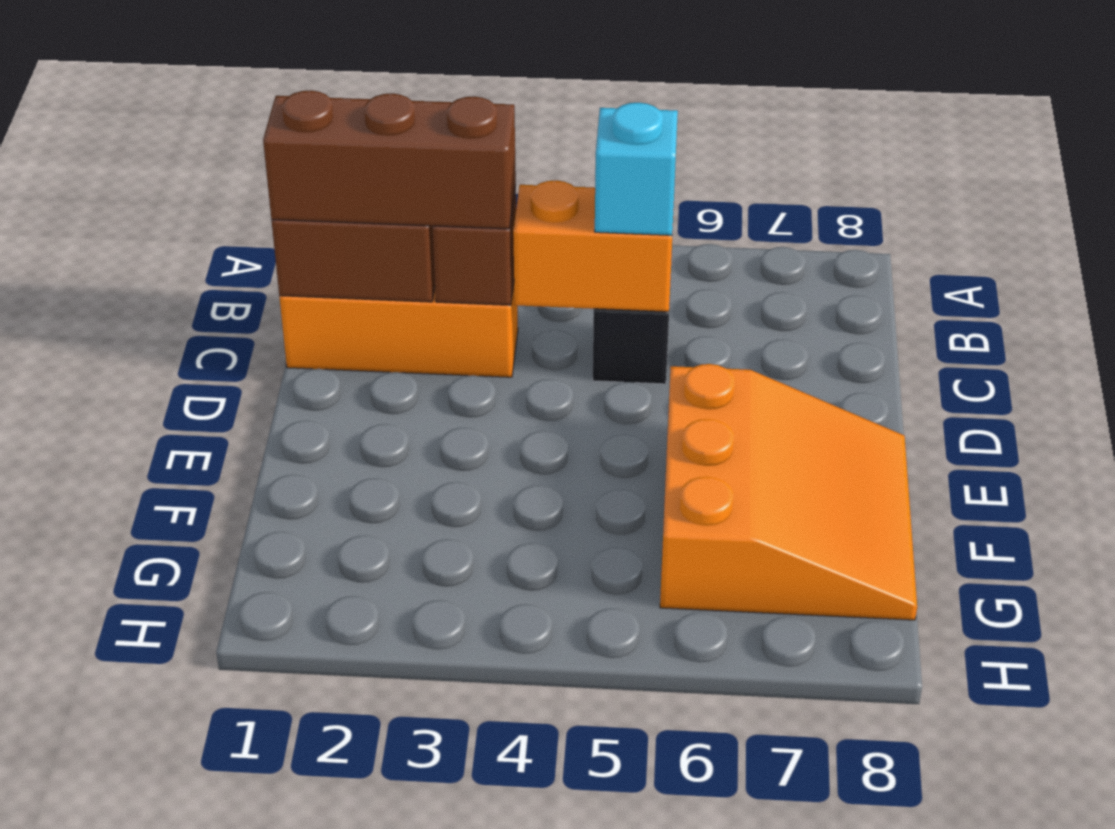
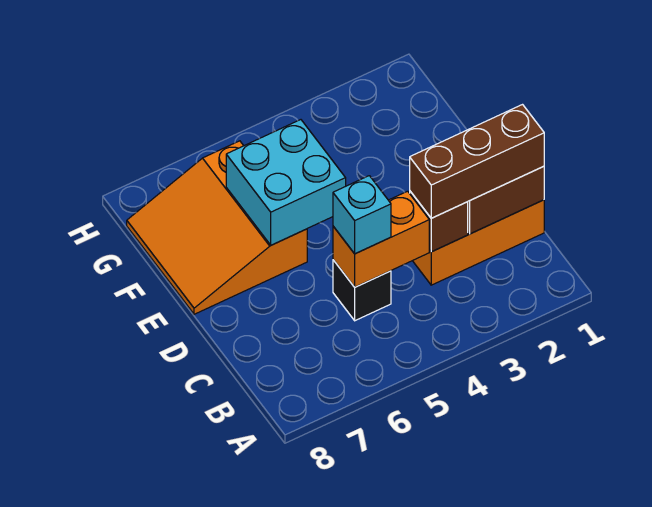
none -> cyan 2x2 brick [226,120,346,245]

